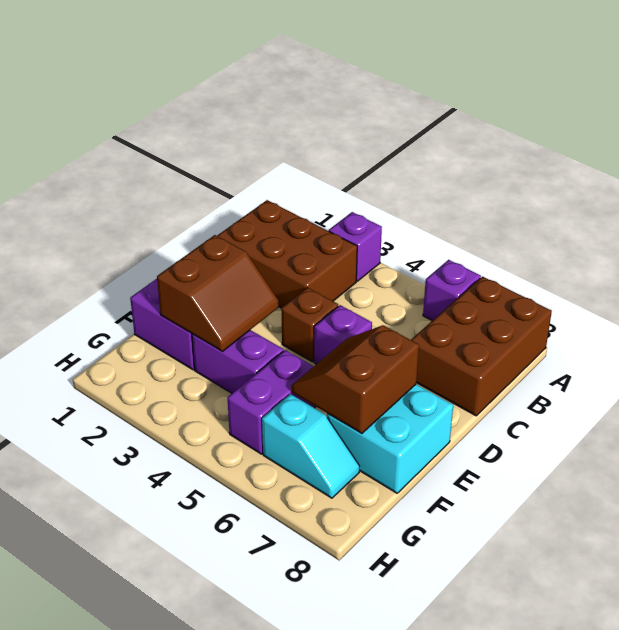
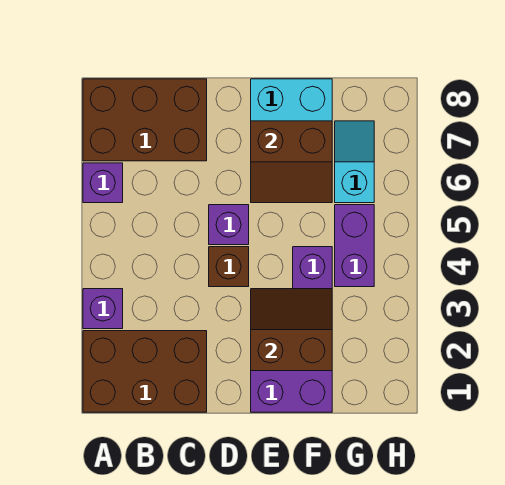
brown 2x3 brick [217,200,357,308] -> brown 2x3 brick turned to [83,331,207,412]
purple 1x2 brick [227,350,316,454] -> purple 1x2 brick turned to [335,205,374,287]

